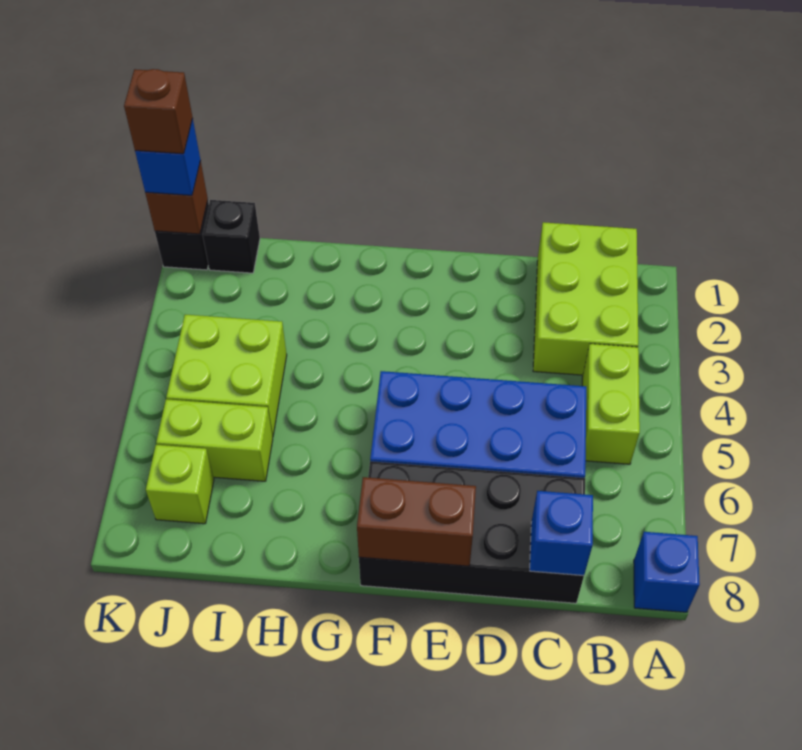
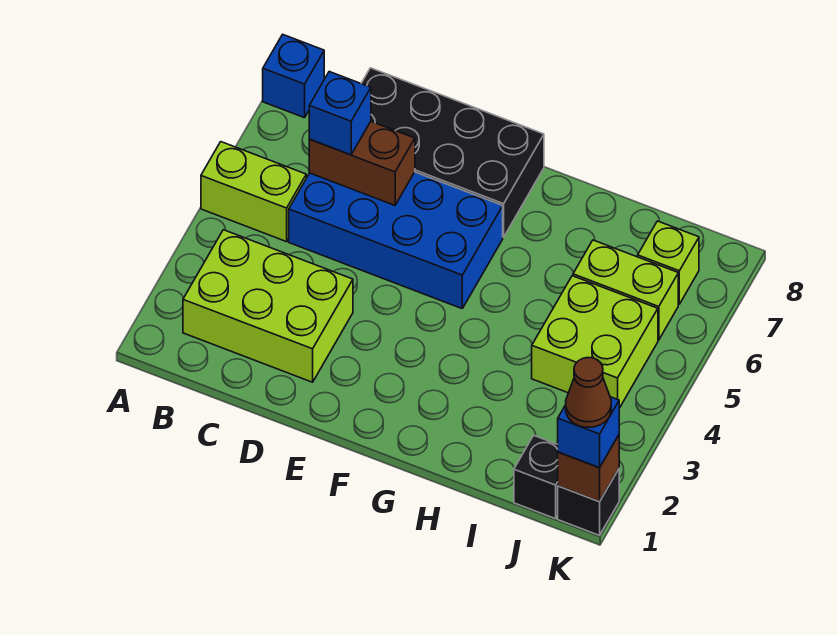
lime 2x3 brick [533,222,638,375] -> lime 2x3 brick turned to [183,230,353,382]
lime 1x2 brick [582,344,640,464] -> lime 1x2 brick turned to [201,142,306,242]
blue 1x1 brick [530,491,593,576] -> blue 1x1 brick moved to [309,72,371,155]
brown 1x2 brick [357,477,476,566] -> brown 1x2 brick moved to [309,122,415,205]
brown 1x1 brick [124,69,193,154] -> brown 1x1 cone [566,358,611,427]

